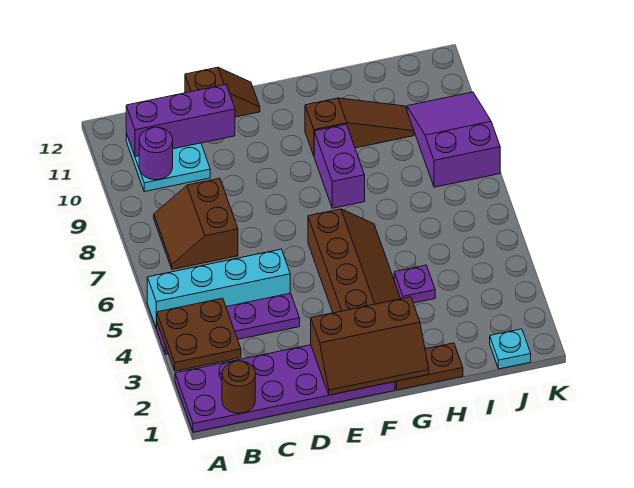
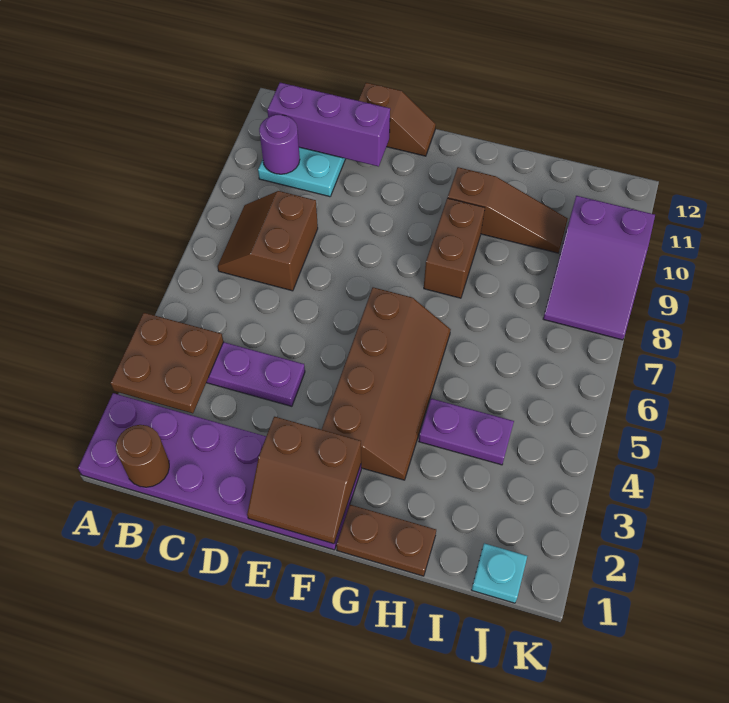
cyan 1x4 brick [147,249,290,328] -> none
brown 2x3 slope [311,297,429,395] -> brown 2x2 slope [247,417,361,544]
purple 1x2 brick [314,124,365,208] -> brown 1x2 brick [424,198,485,298]
purple 1x1 plate [394,265,435,303] -> purple 1x2 plate [419,399,514,465]
purple 2x3 slope [407,92,500,187] -> purple 2x3 slope turned to [543,196,655,340]

